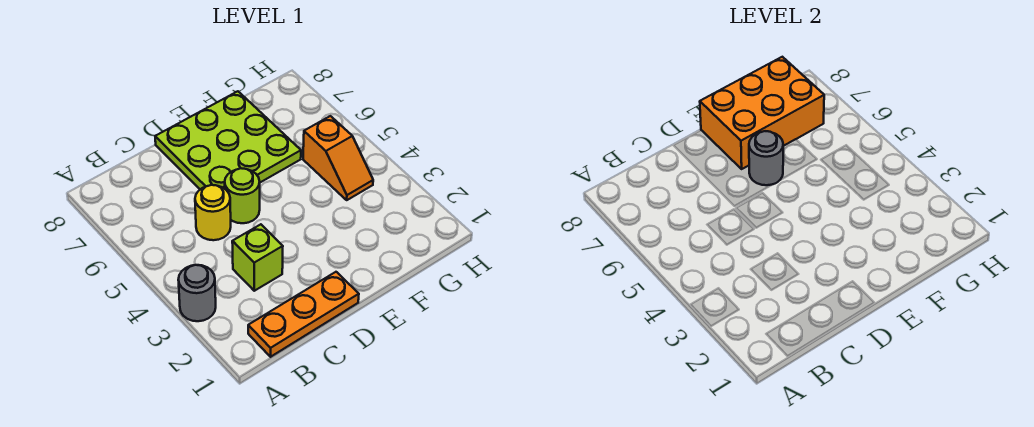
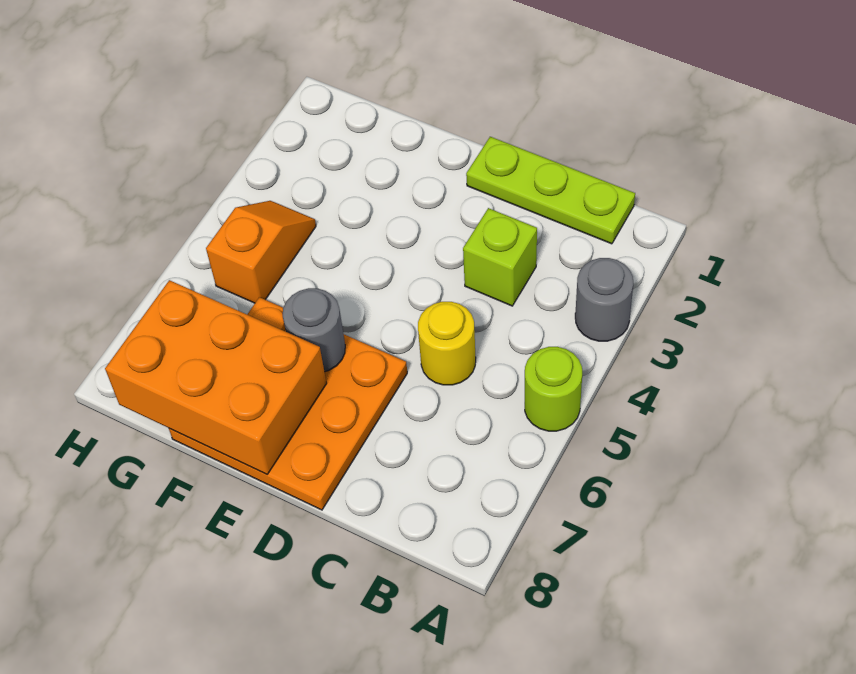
orange 1x3 plate [248,272,359,357] -> lime 1x3 plate [466,137,635,244]
lime 1x1 round brick [225,168,260,223] -> lime 1x1 round brick moved to [525,347,582,431]
lime 3x3 plate [155,91,301,189] -> orange 3x3 plate [169,297,407,510]

